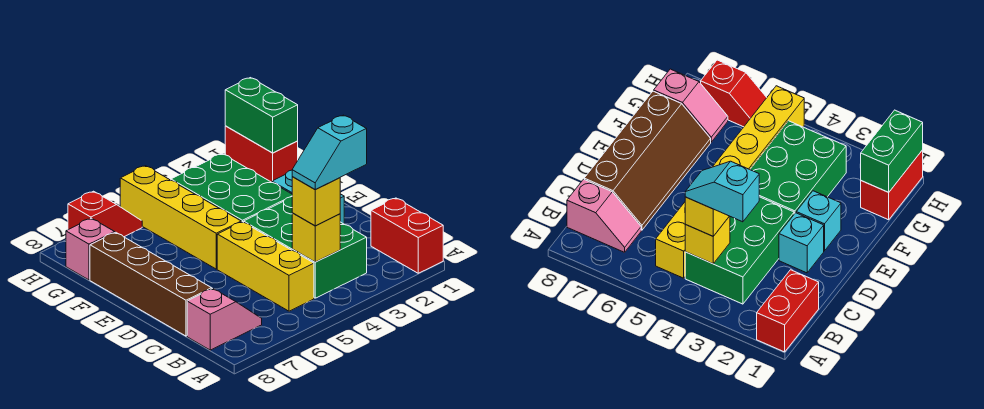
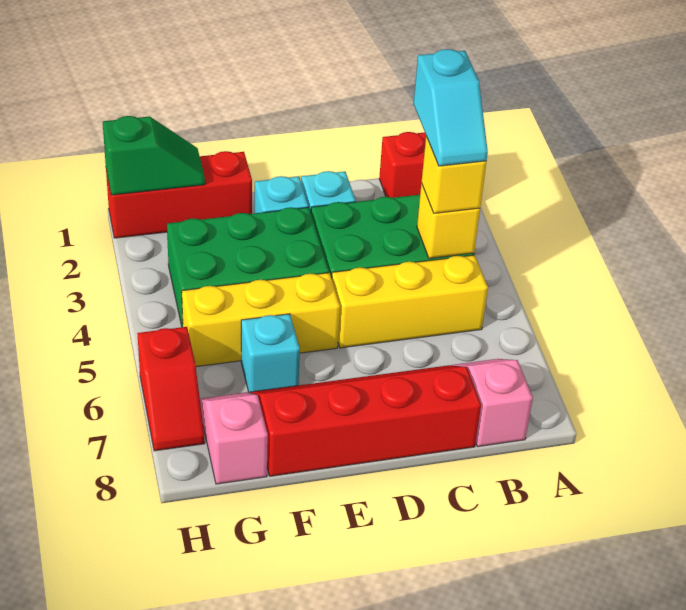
brown 2x4 slope [90,232,212,336] -> red 2x4 slope [250,365,481,476]
yellow 1x4 brick [120,166,241,269] -> yellow 1x3 brick [182,273,340,367]
none -> cyan 1x1 brick [241,314,300,393]
red 1x2 brick [225,126,298,182] -> red 1x3 brick [106,151,252,238]
green 1x2 brick [225,78,298,153] -> green 1x2 slope [103,116,205,195]
red 1x2 slope [68,191,142,237] -> red 1x2 slope turned to [137,327,205,451]

